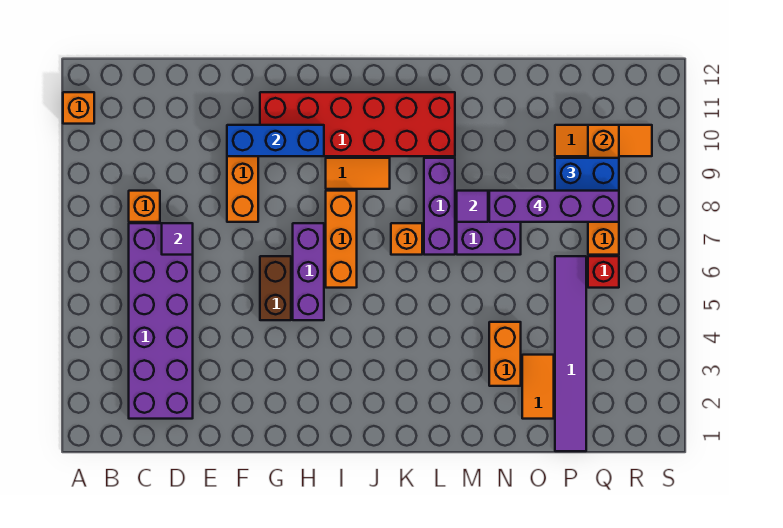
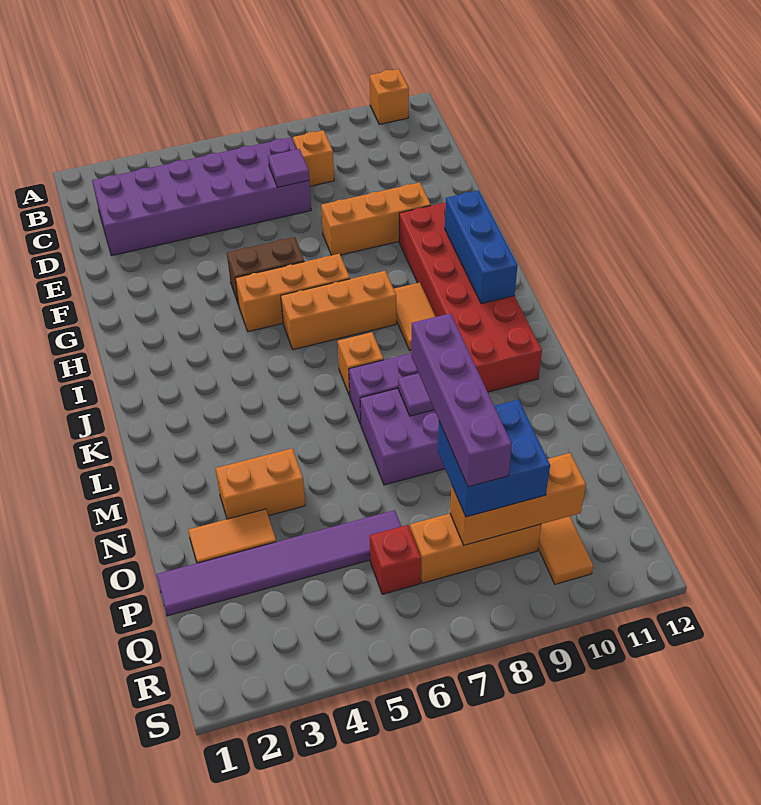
blue 1x3 brick [227,125,324,156] -> blue 1x3 brick moved to [445,190,518,304]
purple 1x3 brick [293,223,324,320] -> orange 1x3 brick [235,254,350,332]

